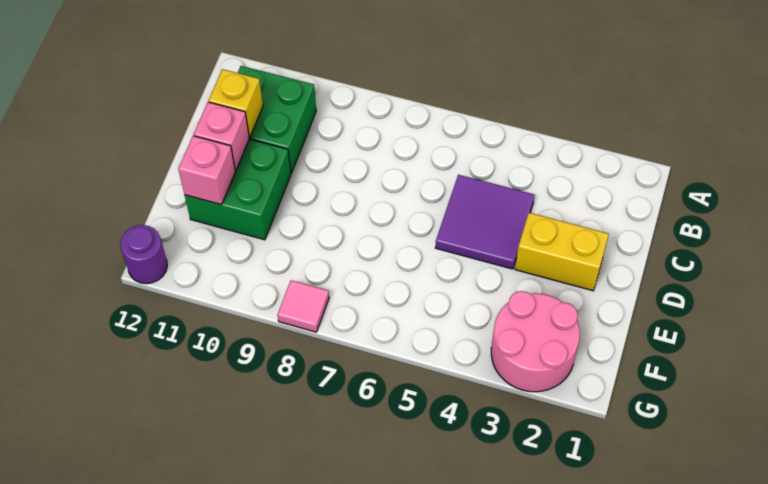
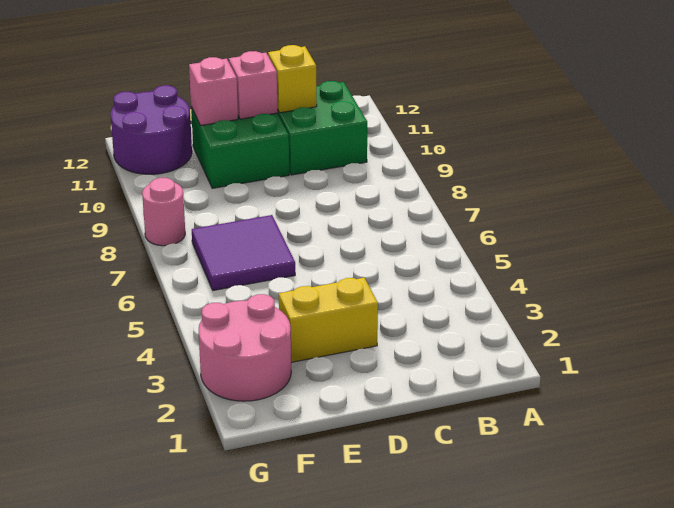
purple 2x2 tile [435,175,534,269] -> purple 2x2 tile moved to [192,215,295,290]
yellow 1x2 brick [515,213,609,291] -> yellow 1x2 brick turned to [279,278,378,362]
pink 1x1 tile [278,280,329,332] -> pink 1x1 round brick [142,178,185,246]
purple 1x1 round brick [120,225,167,284] -> purple 2x2 round brick [111,85,192,174]

